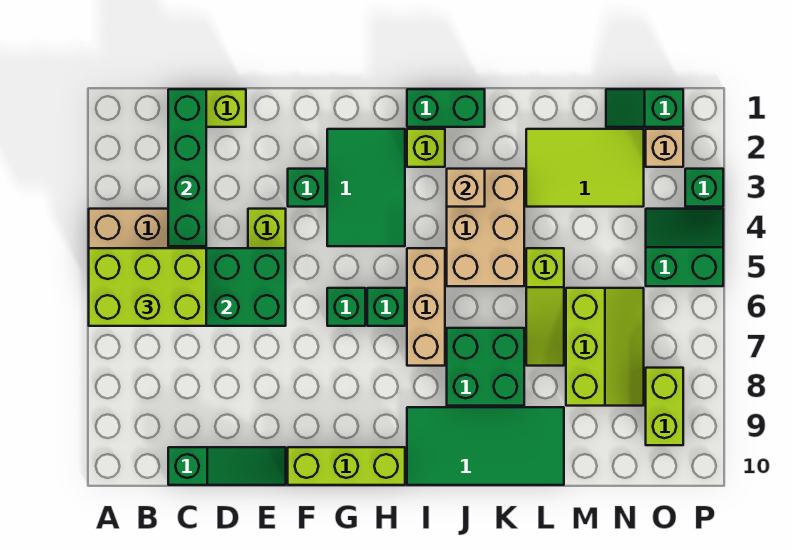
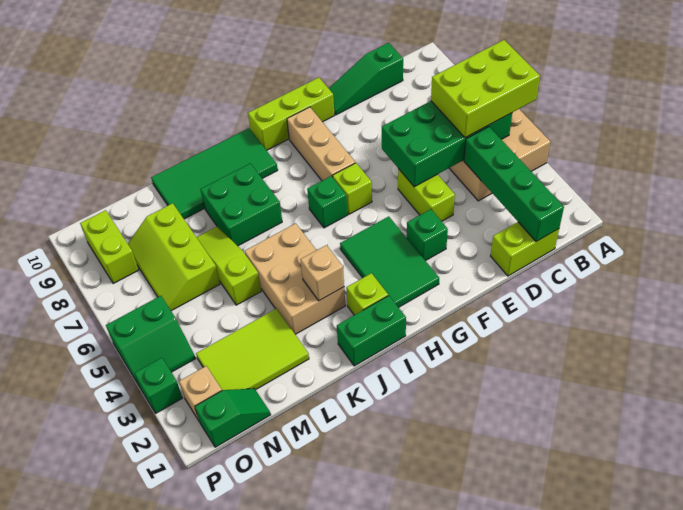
green 1x1 brick [327,288,365,326] -> lime 1x1 brick [333,163,372,214]
tan 1x3 brick [407,248,445,366] -> tan 1x3 brick moved to [287,107,355,180]

